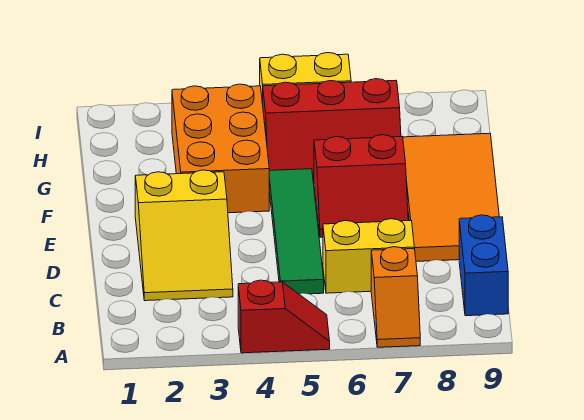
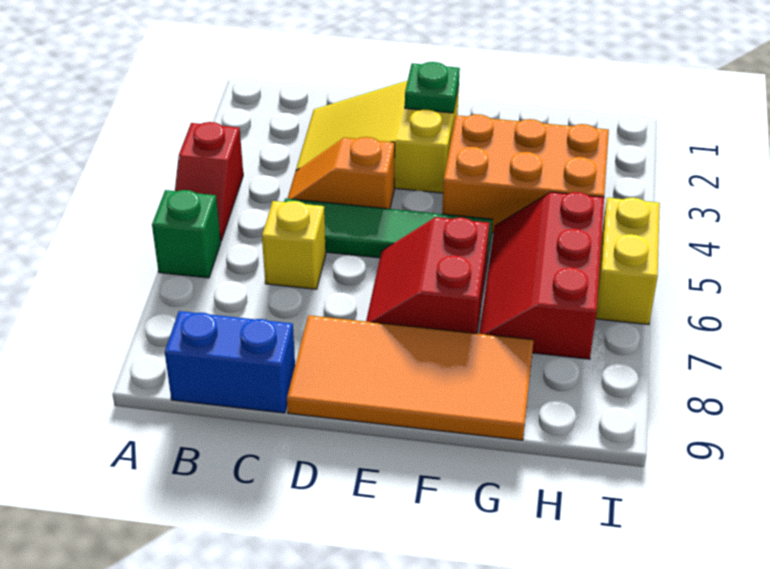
none -> green 1x1 brick [152,190,221,278]
orange 1x2 slope [371,247,420,347] -> orange 1x2 slope moved to [287,137,395,209]
yellow 1x2 brick [323,219,414,293] -> yellow 1x1 brick [262,201,326,289]
none -> green 1x1 plate [405,62,460,113]

